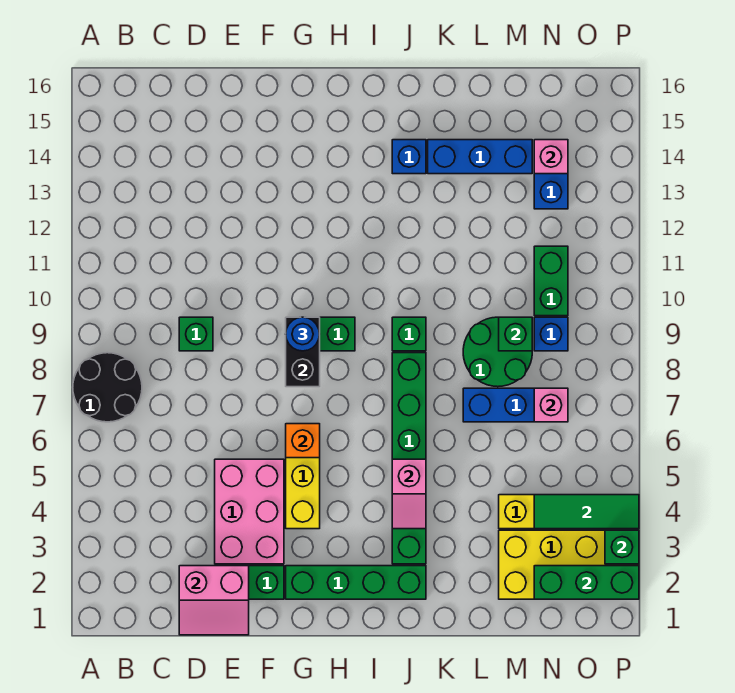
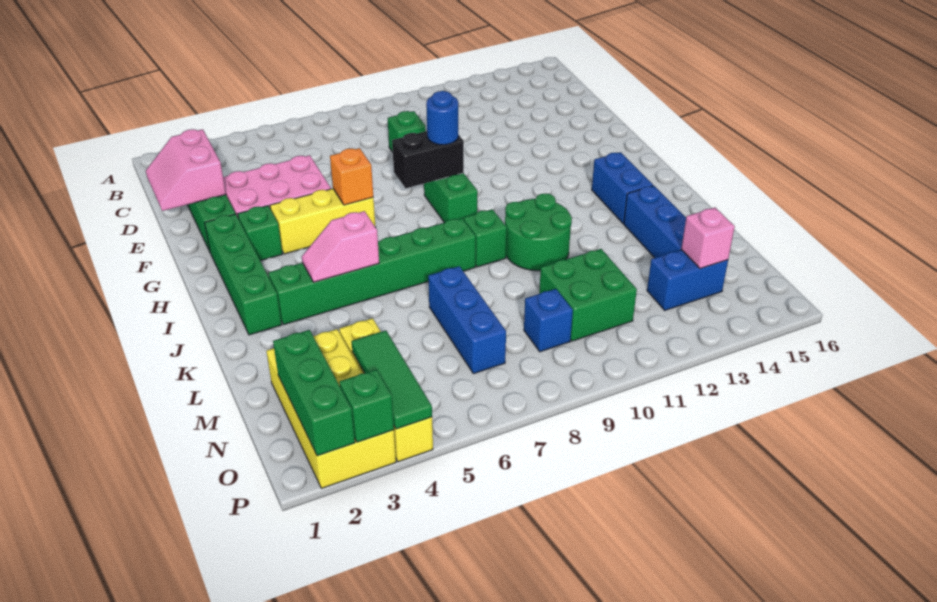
black 2x2 round brick [73,353,142,422] -> none
blue 1x1 brick [392,140,426,174] -> blue 1x2 brick [592,152,653,223]
green 2x2 round brick [463,317,532,387] -> green 2x2 round brick moved to [505,193,572,271]
green 1x1 brick [499,317,532,351] -> green 1x1 brick moved to [238,206,282,261]
pink 1x1 brick [534,388,568,422] -> none
green 1x2 brick [534,246,568,316] -> green 2x2 brick [539,249,637,341]

